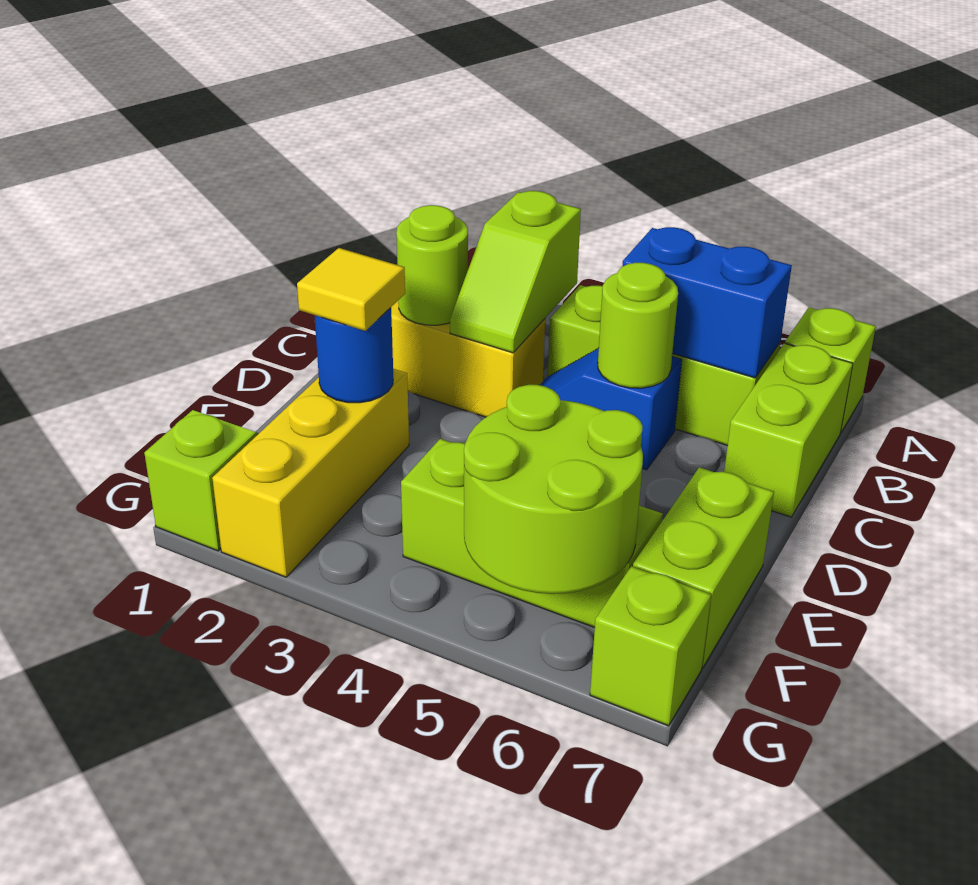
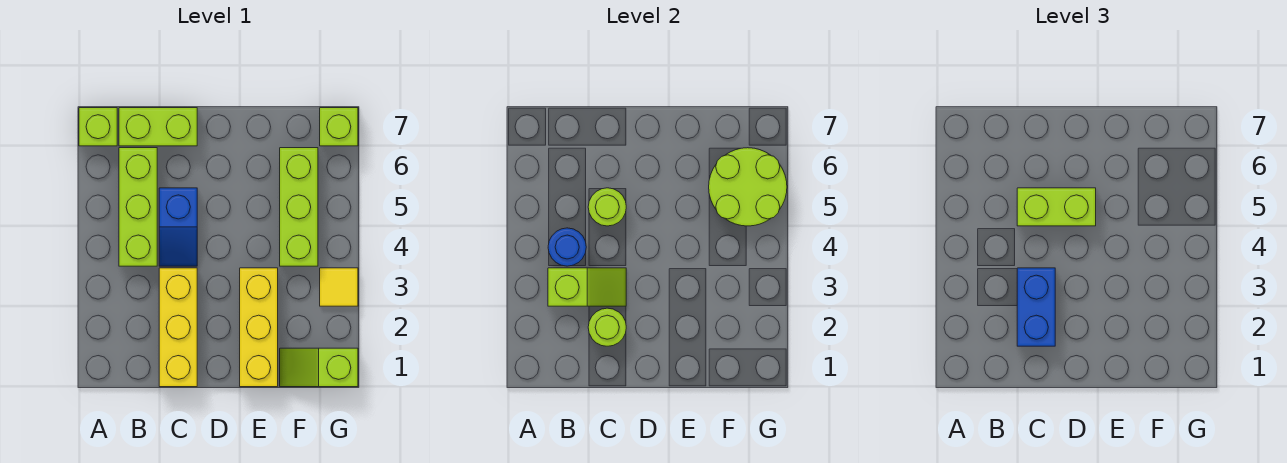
blue 1x2 brick [622,227,792,378] -> blue 1x2 brick moved to [1017,268,1055,346]
yellow 1x3 brick [212,369,409,577] -> yellow 1x3 brick turned to [240,268,278,387]
blue 1x1 round brick [315,308,393,403] -> blue 1x1 round brick moved to [548,228,586,266]
yellow 1x1 tile [297,248,405,331] -> yellow 1x1 tile moved to [320,268,358,306]
lime 1x2 brick [633,467,774,668] -> lime 1x2 brick moved to [1017,188,1096,226]

